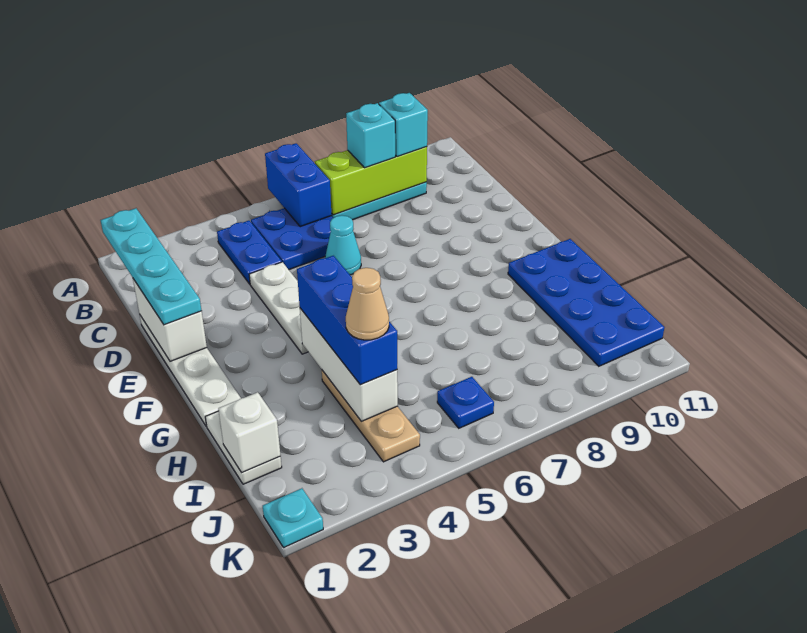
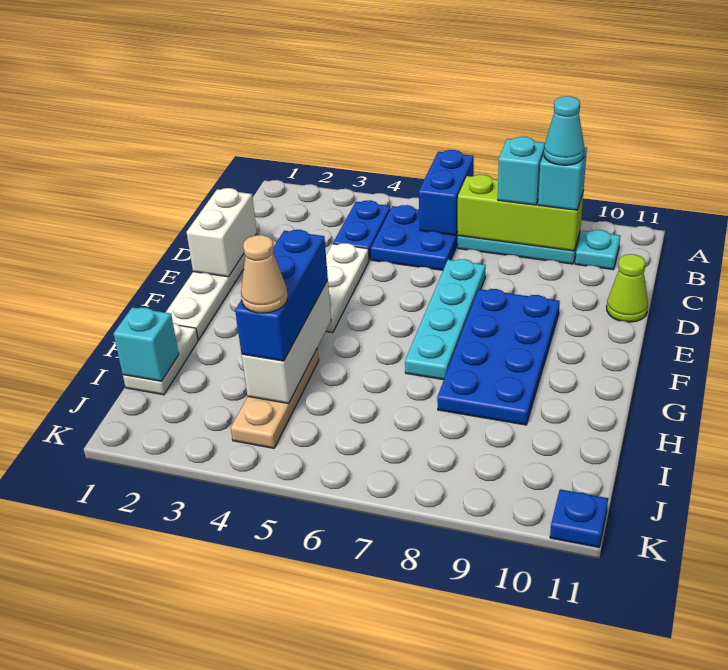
cyan 1x4 plate [101,208,202,325] -> cyan 1x4 plate moved to [405,259,486,380]
cyan 1x1 cone [325,215,361,275] -> cyan 1x1 cone moved to [544,96,584,165]
none -> lime 1x1 cone [607,254,648,322]
blue 2x4 plate [508,239,665,366] -> blue 2x4 plate moved to [437,289,560,425]
white 1x1 brick [218,392,281,473] -> cyan 1x1 brick [114,307,179,381]
blue 1x1 plate [437,377,494,428] -> blue 1x1 plate moved to [550,489,608,547]
cyan 1x1 plate [263,488,323,548] -> cyan 1x1 plate moved to [575,230,620,270]

